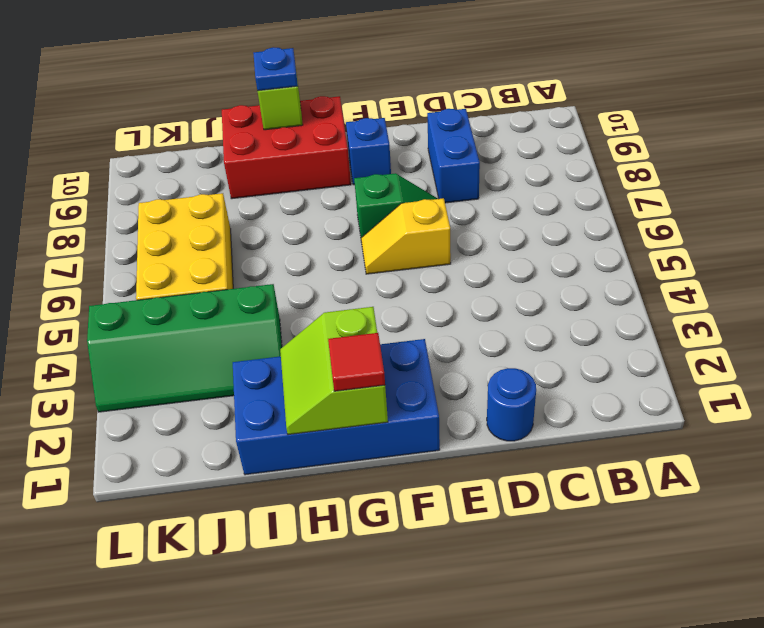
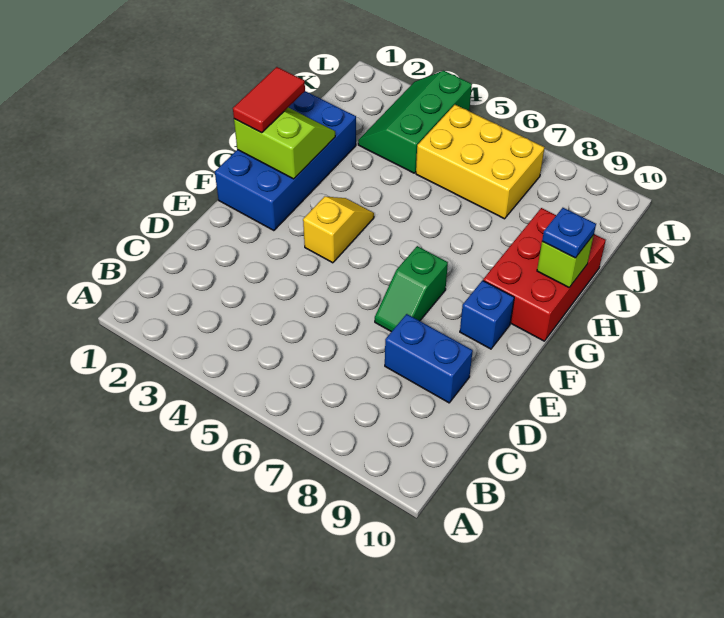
blue 1x1 round brick [487,368,536,441] -> none
yellow 1x2 slope [361,198,451,274] -> yellow 1x2 slope moved to [303,196,374,263]
red 1x1 tile [328,333,385,391] -> red 1x2 tile [233,67,305,133]
green 2x4 slope [87,284,282,412] -> green 2x3 slope [358,71,472,173]

